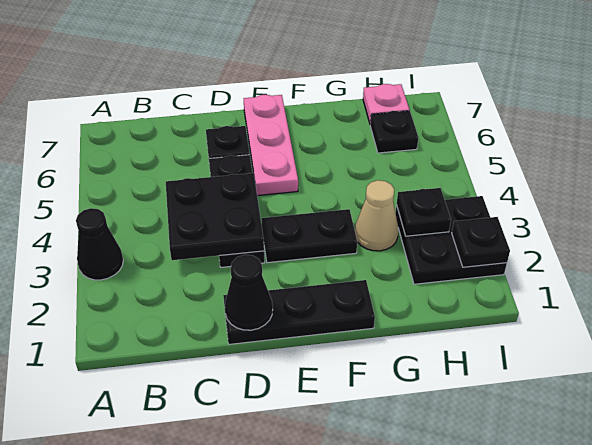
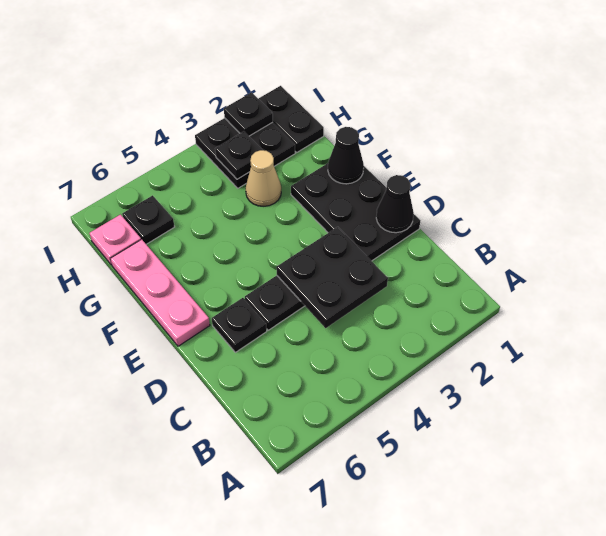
black 1x1 cone [76,208,123,280] -> black 1x1 cone moved to [328,127,364,184]
black 1x3 plate [223,280,375,344] -> black 2x3 plate [291,163,420,261]
black 1x2 plate [261,209,357,263] -> black 1x2 plate moved to [258,86,324,152]
pink 1x3 plate [244,95,298,196] -> pink 1x3 plate turned to [110,239,210,346]

